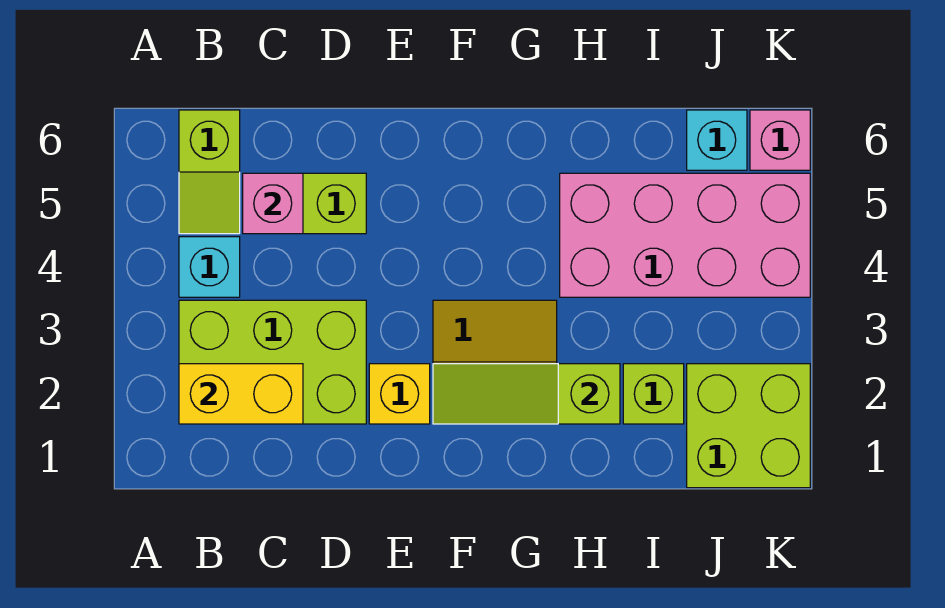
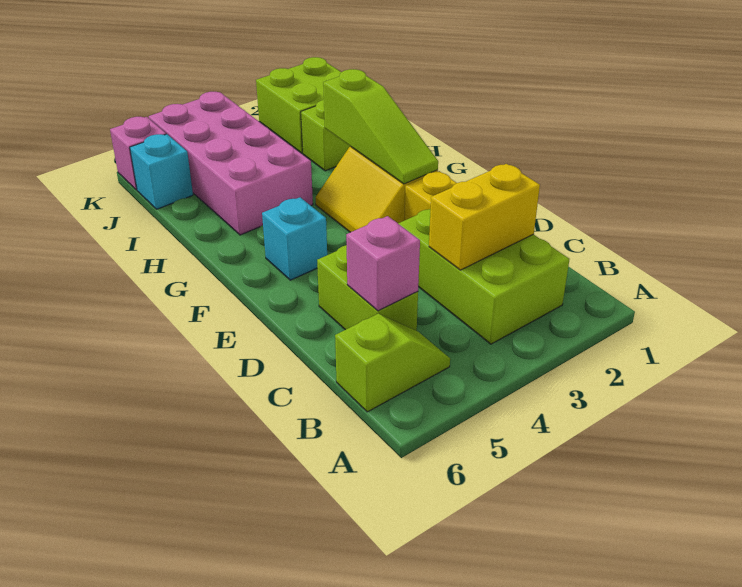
yellow 1x2 brick [179,364,303,424] -> yellow 1x2 brick turned to [429,164,540,270]
cyan 1x1 brick [179,237,240,297] -> cyan 1x1 brick moved to [262,197,327,280]

